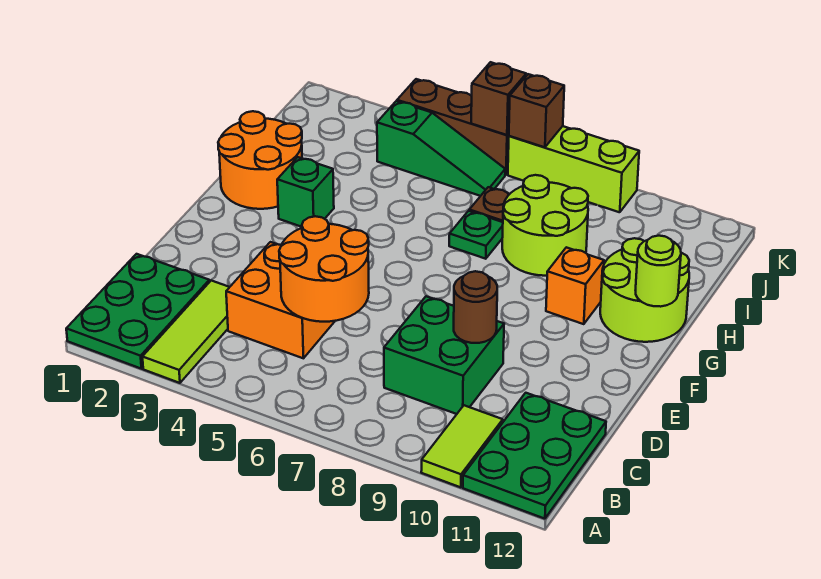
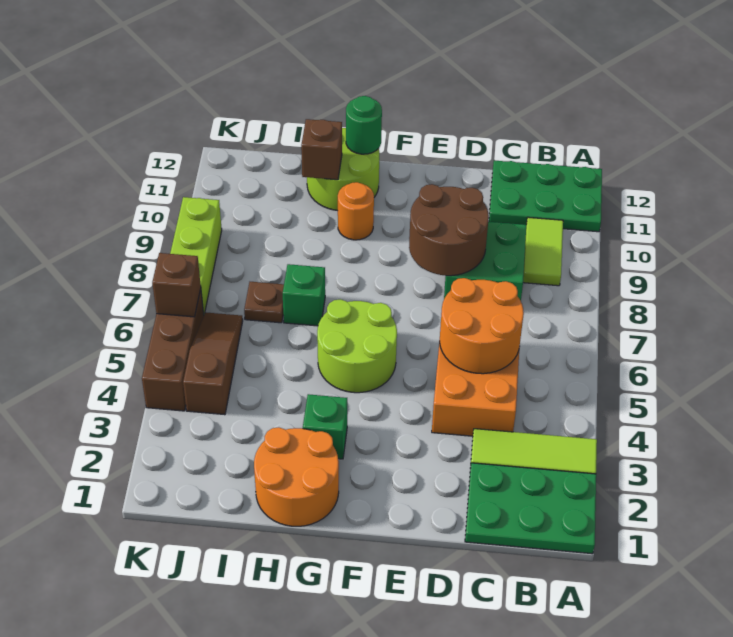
lime 1x2 tile [421,405,503,487] -> lime 1x2 tile turned to [523,217,563,286]
brown 1x1 round brick [454,271,497,343] -> brown 2x2 round brick [409,184,489,276]
orange 1x1 brick [546,247,604,324] -> orange 1x1 round brick [338,182,374,240]
lime 1x1 round brick [636,236,681,307] -> green 1x1 round brick [346,96,382,154]
green 1x1 plate [449,211,503,259] -> green 1x1 brick [283,264,325,326]
lime 2x2 round brick [502,175,588,276] -> lime 2x2 round brick moved to [317,299,397,393]
green 1x3 slope [377,101,505,196] -> brown 1x3 slope [183,312,243,415]
brown 1x1 brick [509,74,564,147] -> brown 1x1 brick moved to [301,119,342,180]

